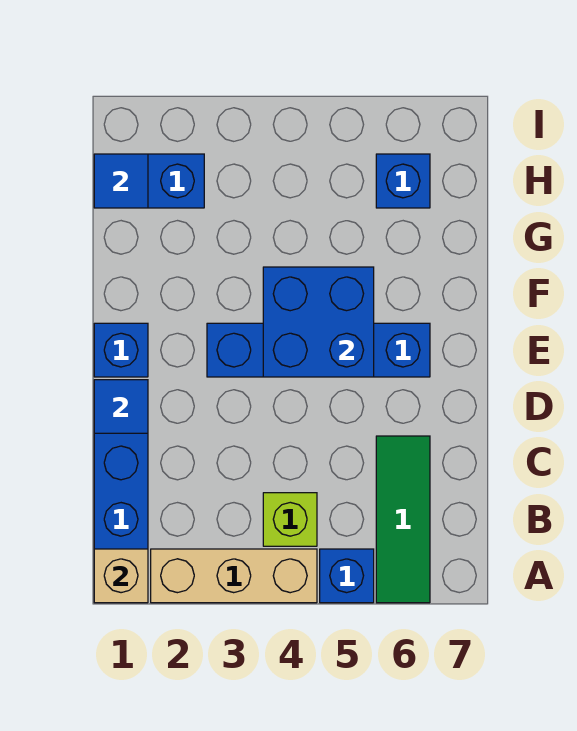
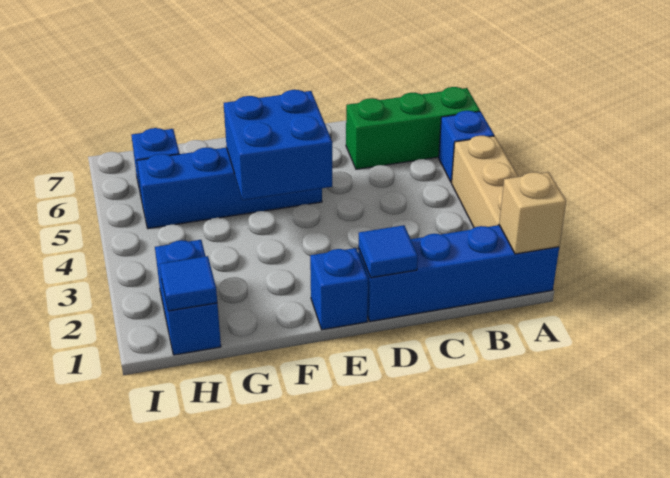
green 1x3 tile [376,436,430,603] -> green 1x3 brick [346,87,480,169]
lime 1x1 brick [263,493,317,546] -> none
blue 1x4 brick [207,323,430,377] -> blue 1x4 brick turned to [137,147,322,229]

